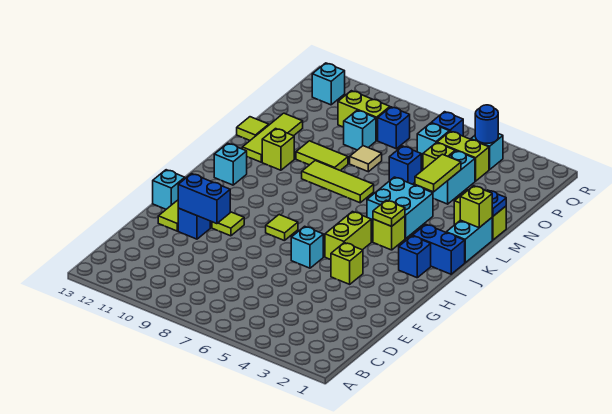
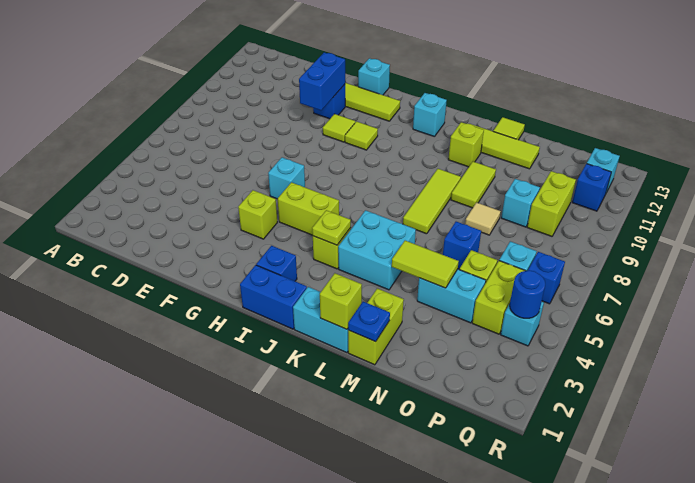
lime 1x1 tile [266,215,298,241] -> lime 1x1 tile moved to [345,121,378,150]
blue 1x2 brick [413,225,465,274] -> blue 1x2 brick turned to [240,265,307,329]
blue 1x1 brick [378,107,410,149] -> blue 1x1 brick moved to [572,164,611,211]

